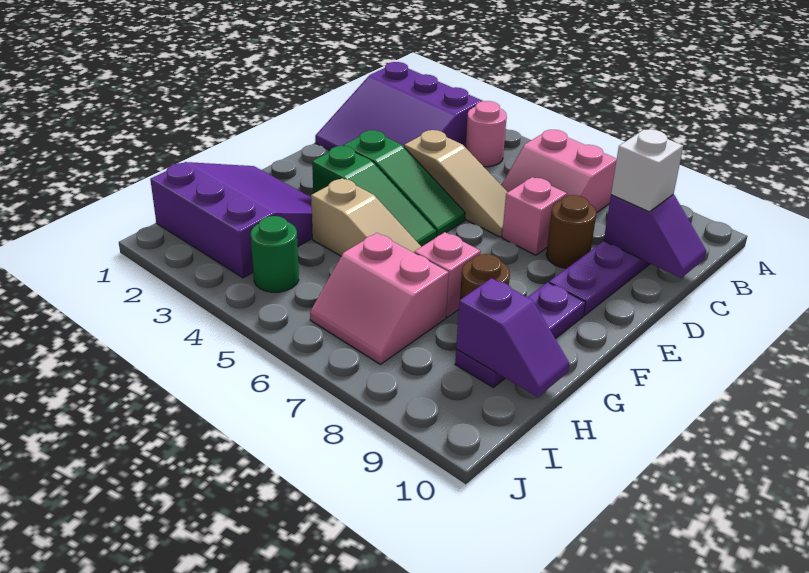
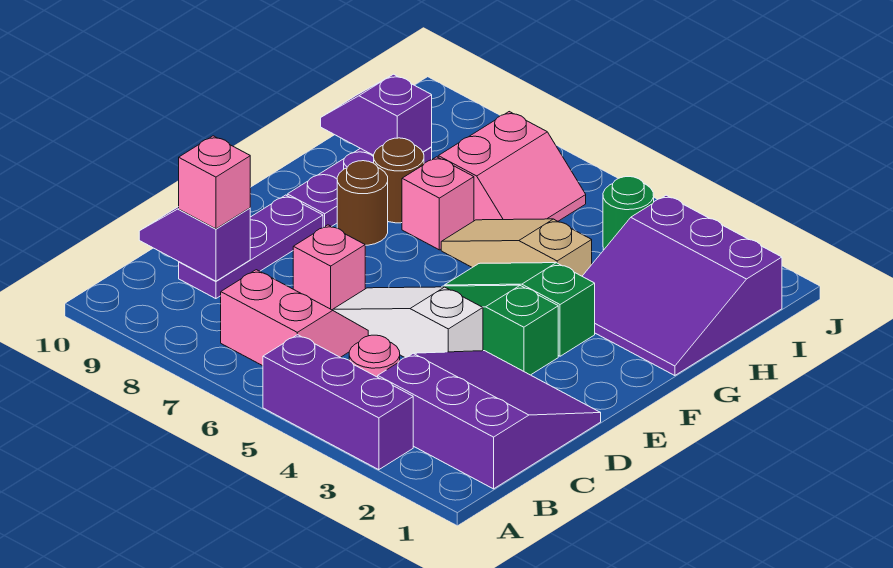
none -> purple 1x3 brick [263,335,413,470]
white 1x1 brick [611,129,683,212] -> pink 1x1 brick [179,136,250,229]
tan 1x3 slope [404,130,508,237] -> white 1x3 slope [333,287,483,358]
brown 1x1 round brick [546,195,596,268] -> brown 1x1 round brick moved to [337,161,388,245]
pink 2x2 slope [310,233,449,364] -> pink 2x2 slope turned to [438,112,586,221]

